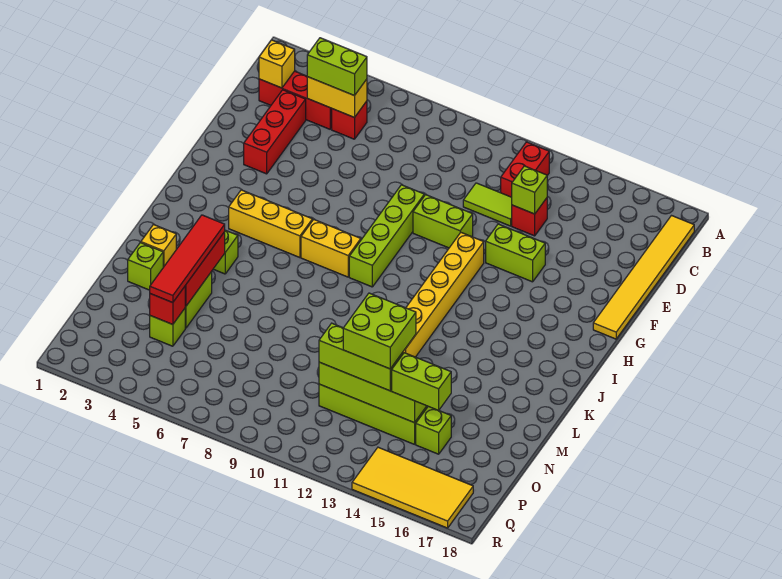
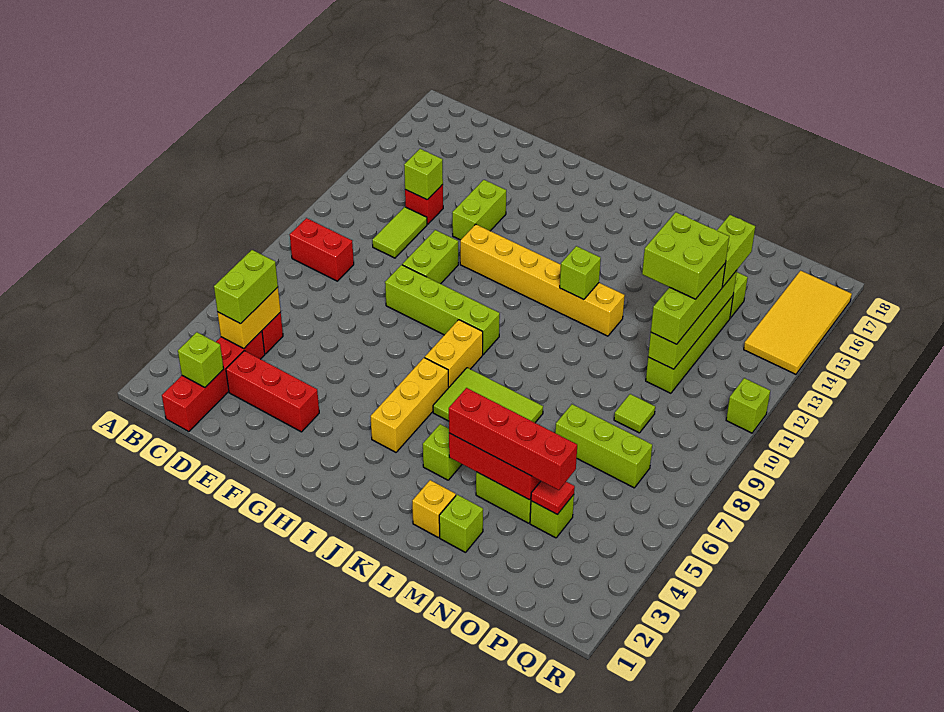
red 1x2 brick [501,142,549,197] -> red 1x2 brick moved to [290,218,354,281]
yellow 1x6 tile [593,216,694,339] -> none
red 1x3 brick [259,71,332,129] -> red 1x4 brick [162,331,265,432]
yellow 1x1 brick [259,40,295,88] -> lime 1x1 brick [178,332,224,387]
none -> lime 2x3 tile [433,368,543,423]
none -> lime 1x1 brick [560,246,601,300]
red 1x4 tile [150,215,225,303] -> red 1x4 brick [449,388,577,490]
none -> lime 1x3 brick [555,404,652,488]
red 1x1 brick [150,287,186,325] -> red 1x1 tile [531,481,575,515]
none -> lime 1x1 tile [614,394,655,433]
none -> lime 1x1 brick [726,378,770,433]

